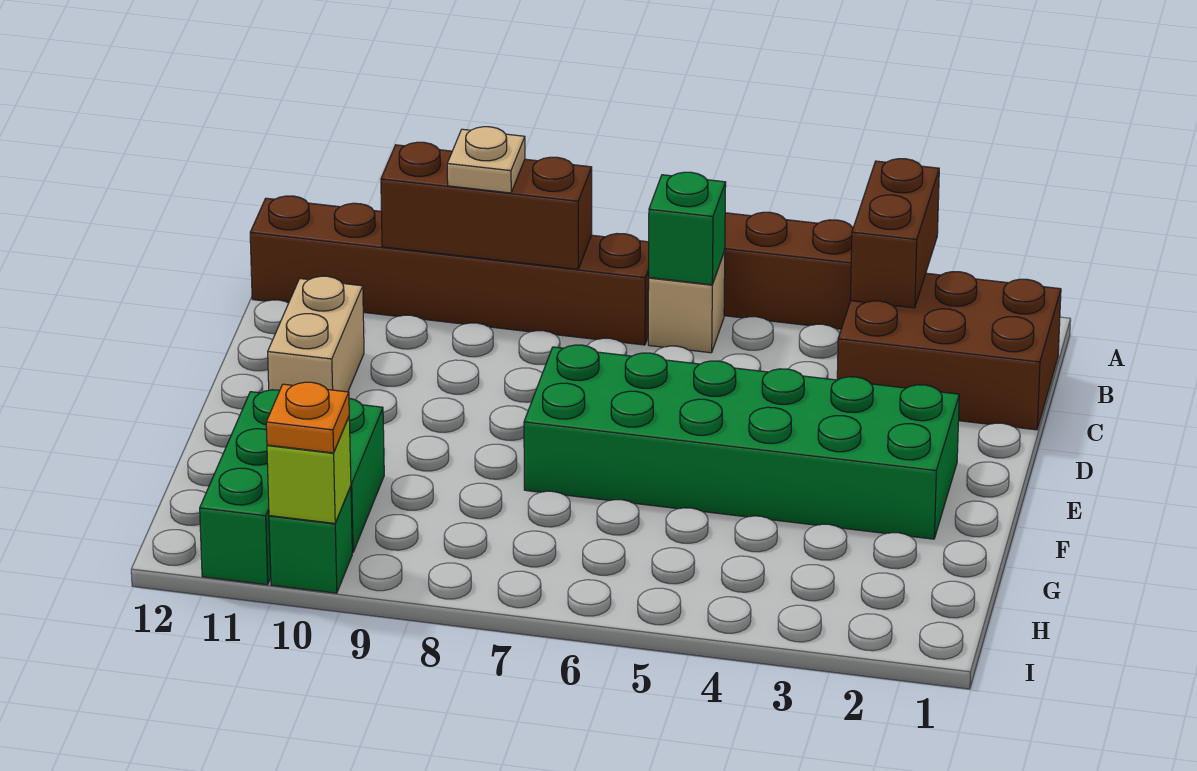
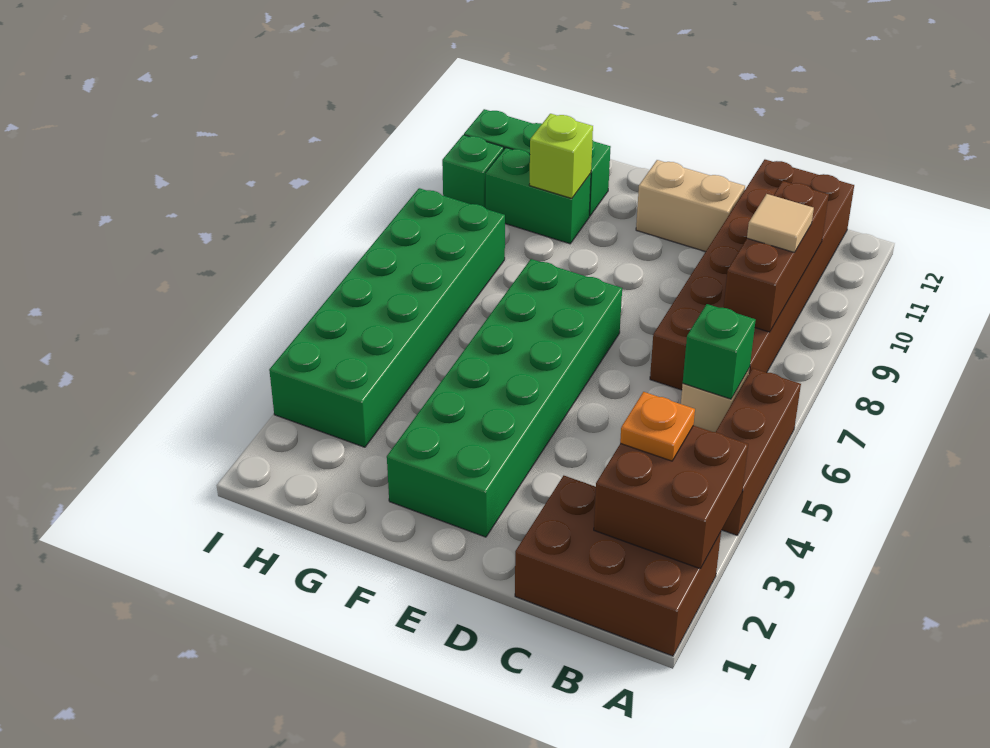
brown 1x2 brick [850,159,939,308] -> brown 2x2 brick [594,426,748,569]
brown 2x3 brick [837,272,1061,430] -> brown 2x3 brick turned to [515,476,721,656]
brown 1x6 brick [250,196,649,345] -> brown 2x6 brick [650,160,854,390]
tan 1x1 plate [447,127,525,193] -> tan 1x1 tile [747,194,814,253]
none -> green 2x6 brick [269,188,505,447]
lime 1x1 brick [267,417,351,523] -> lime 1x1 brick moved to [529,114,593,198]
orange 1x1 plate [266,382,349,453] -> orange 1x1 plate moved to [620,392,695,461]

